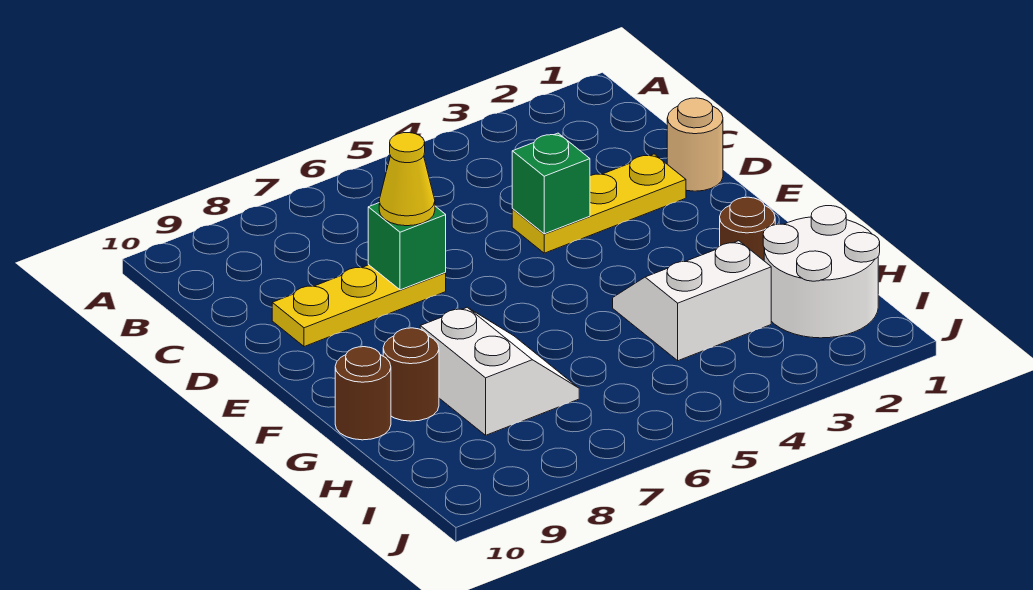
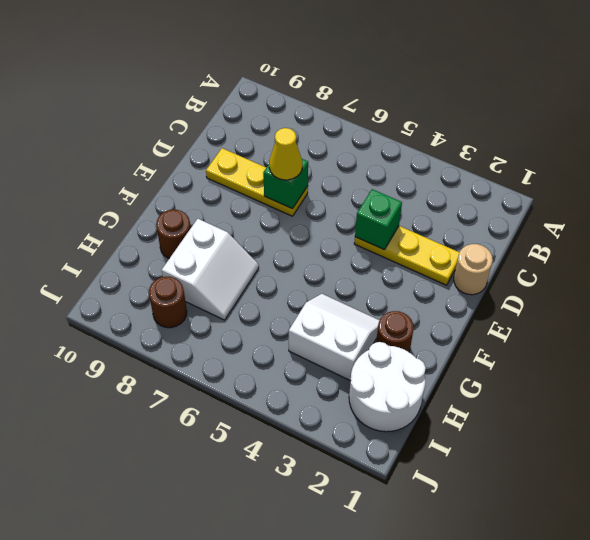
brown 1x1 round brick [335,347,391,440] -> brown 1x1 round brick moved to [149,277,187,328]

